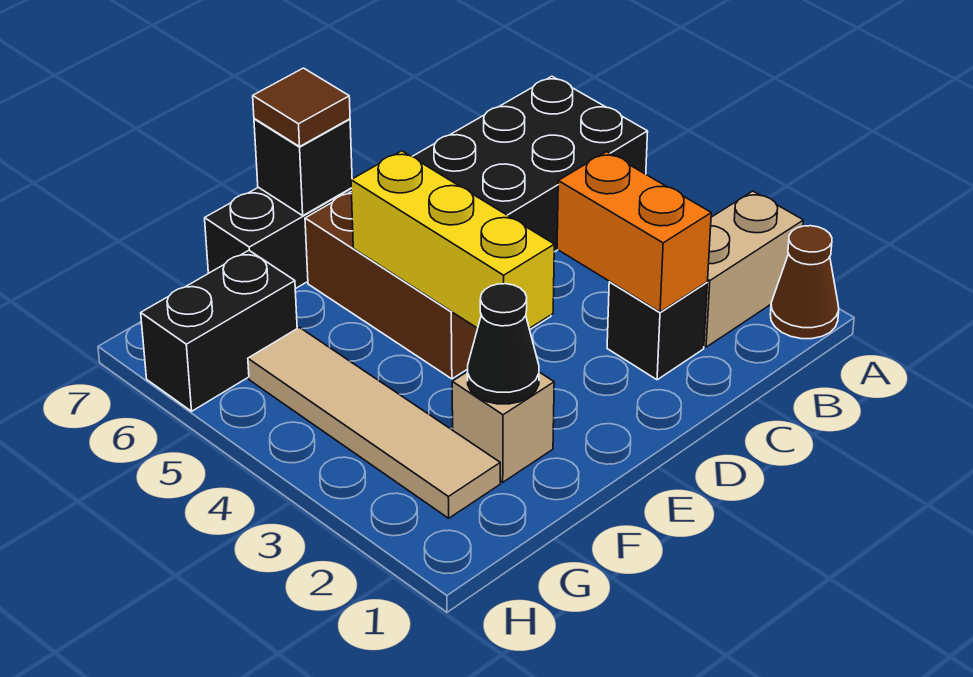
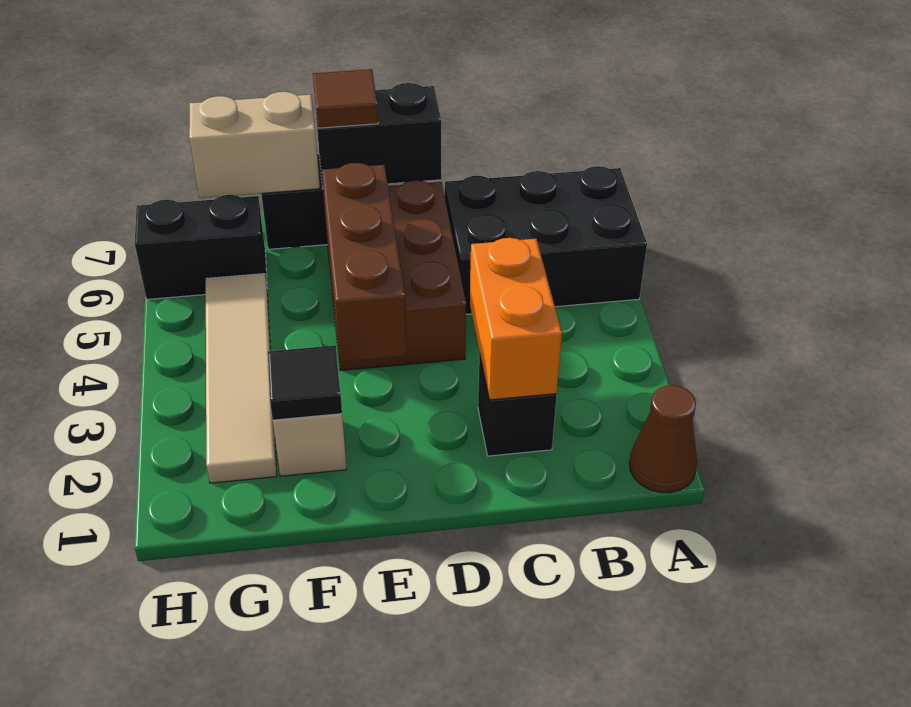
tan 1x2 brick [704,191,803,347] -> tan 1x2 brick moved to [189,92,320,198]
yellow 1x3 brick [351,151,554,328] -> brown 1x3 brick [322,163,407,362]
black 1x1 brick [254,119,352,215] -> black 1x2 brick [315,83,441,189]
black 1x1 cone [467,284,539,404] -> black 1x1 tile [268,345,342,420]

